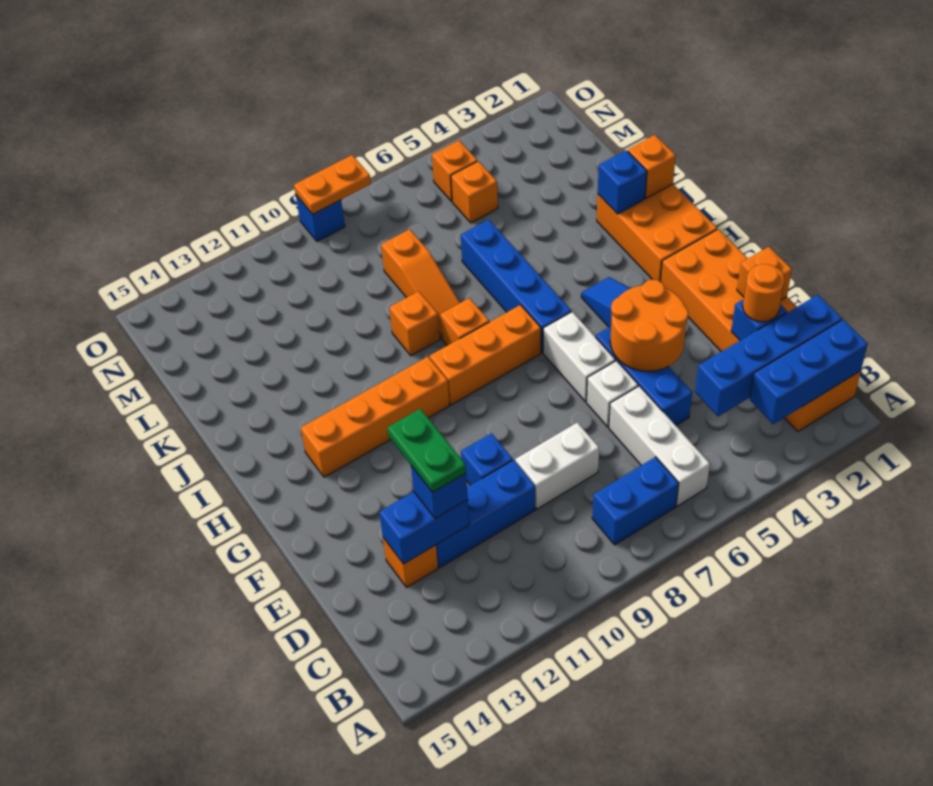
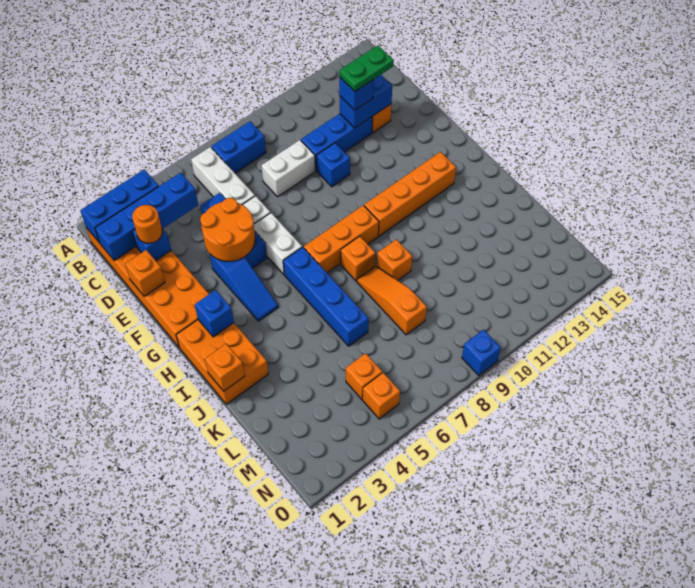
green 1x2 plate [387,409,466,492] -> green 1x2 plate turned to [339,46,394,91]
blue 1x1 brick [598,150,647,214] -> blue 1x1 brick moved to [195,290,234,337]
orange 1x2 plate [294,155,371,214] -> none

